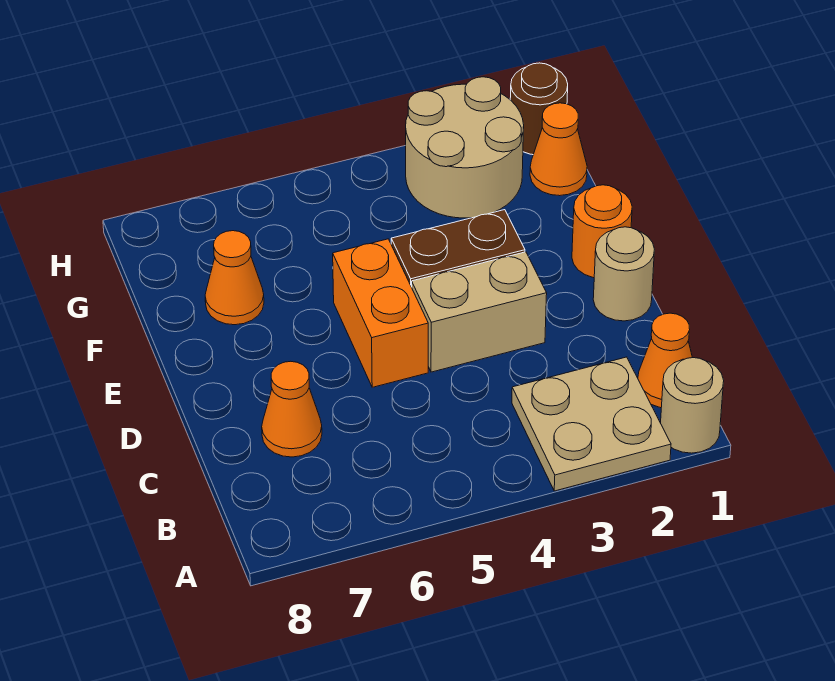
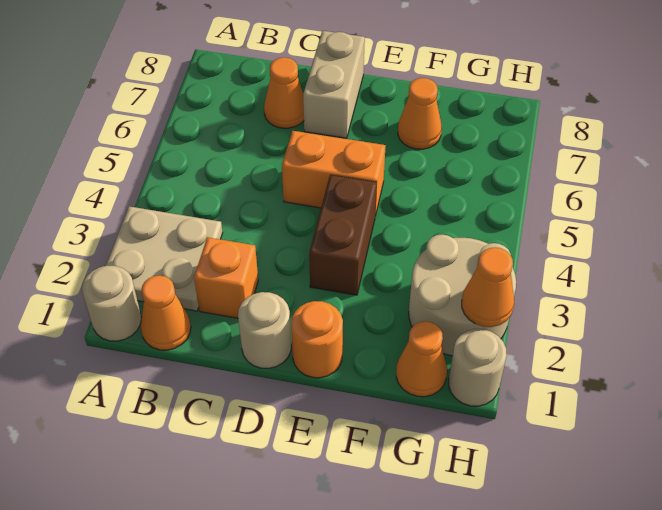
none -> orange 1x1 brick [194,237,258,318]
tan 1x2 brick [412,252,547,372] -> tan 1x2 brick moved to [303,31,365,138]
brown 1x1 round brick [510,63,568,155] -> tan 1x1 round brick [449,329,507,406]
none -> orange 1x1 cone [462,248,514,327]

